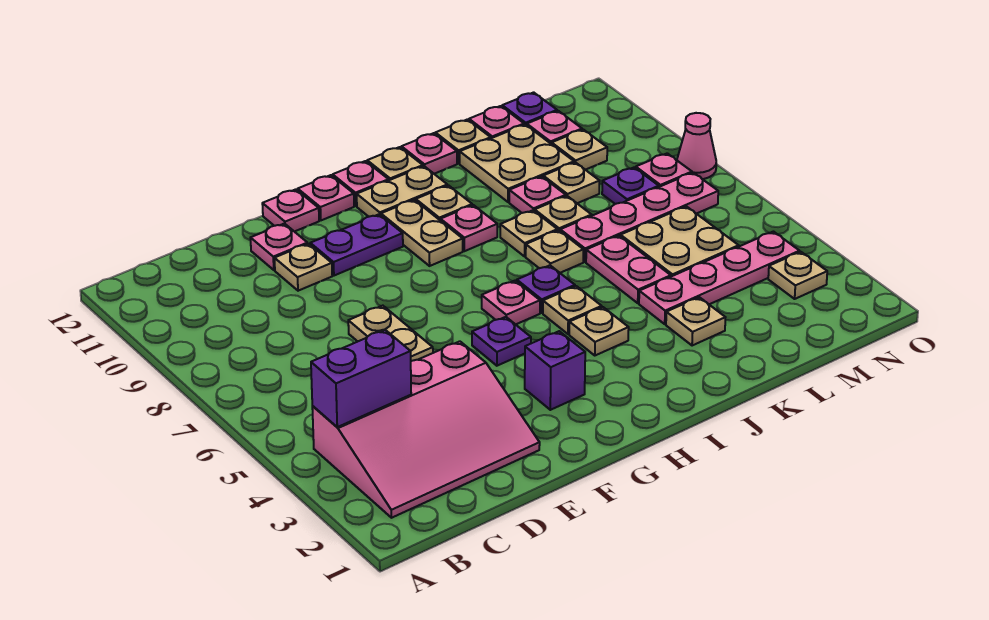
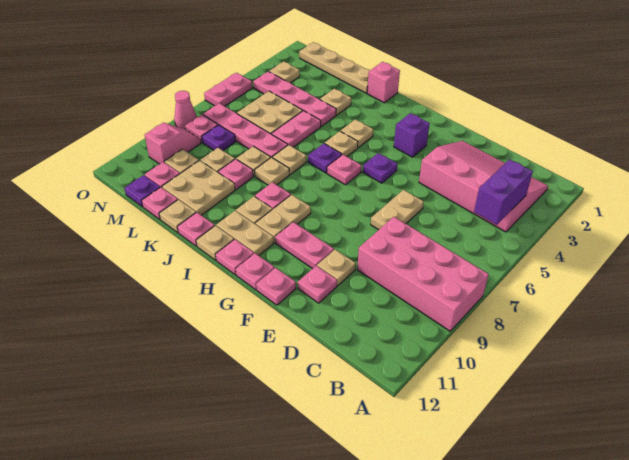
none -> pink 2x4 brick [357,217,489,331]
purple 1x2 brick [311,330,411,427] -> purple 1x2 brick turned to [474,159,533,225]
purple 1x2 plate [310,214,403,276] -> pink 1x2 plate [275,222,334,269]
none -> pink 1x1 brick [367,62,400,103]
none -> tan 1x4 plate [299,42,370,93]
none -> pink 1x2 slope [145,123,201,164]
none -> pink 1x2 plate [204,73,252,106]

